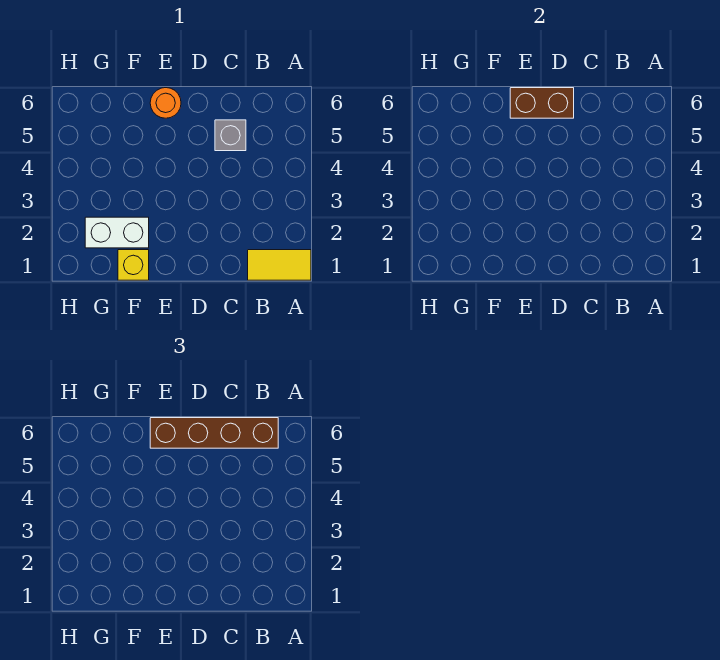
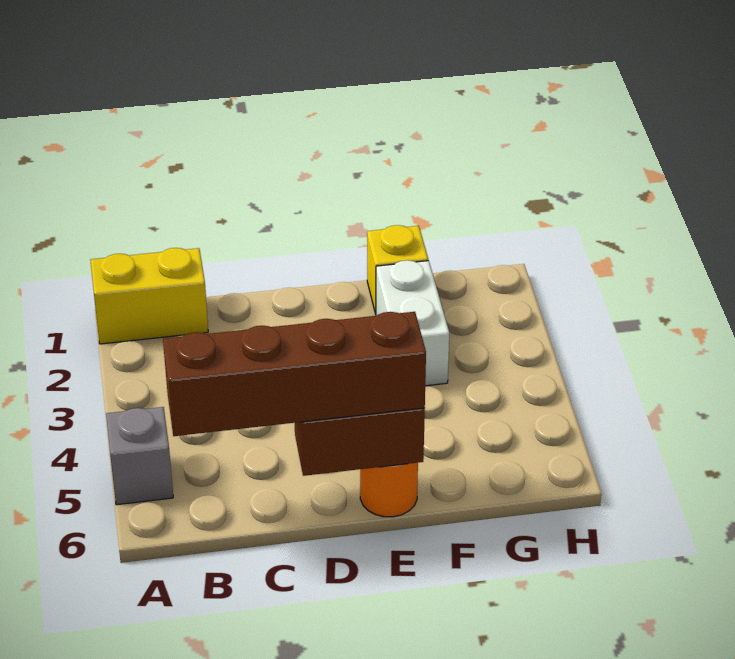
yellow 1x2 tile [248,250,311,280] -> yellow 1x2 brick [90,248,208,344]
grey 1x1 brick [215,120,246,151] -> grey 1x1 brick moved to [106,407,173,505]
white 1x2 brick [85,217,149,248] -> white 1x2 brick turned to [376,260,449,386]

